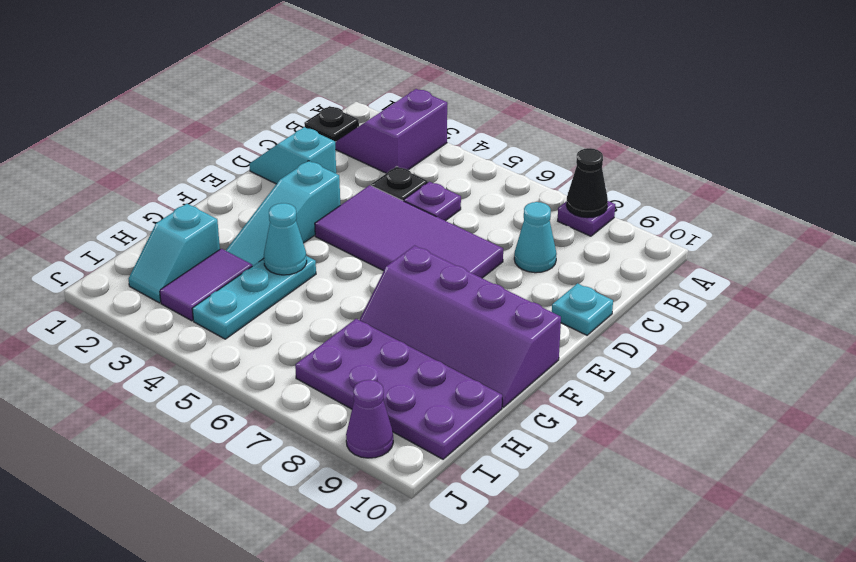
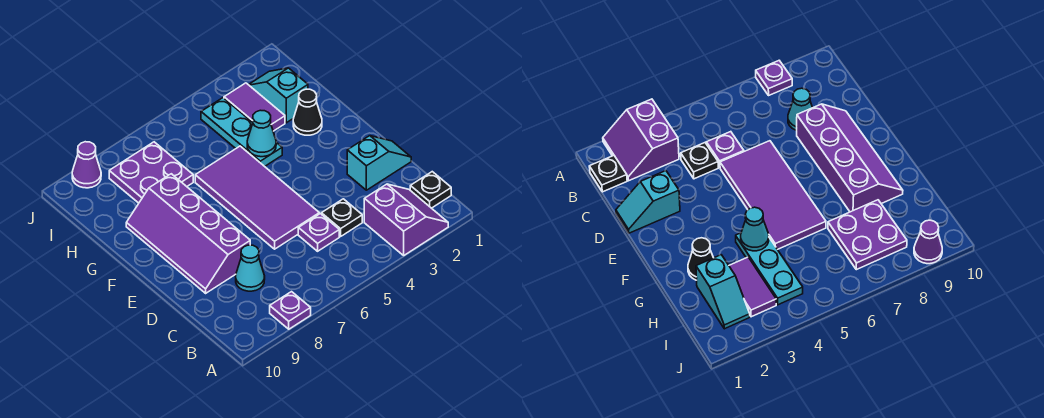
black 1x1 cone [566,148,608,218] -> black 1x1 cone moved to [293,89,322,135]
purple 2x4 tile [315,185,503,278] -> purple 2x4 tile turned to [195,146,319,249]
cyan 1x1 plate [552,283,613,335] -> none
cyan 1x3 slope [226,161,340,266] -> none
purple 2x4 slope [360,246,561,407] -> purple 2x4 slope turned to [126,174,250,293]
purple 2x4 plate [295,319,502,459] -> purple 2x2 plate [109,142,193,203]

